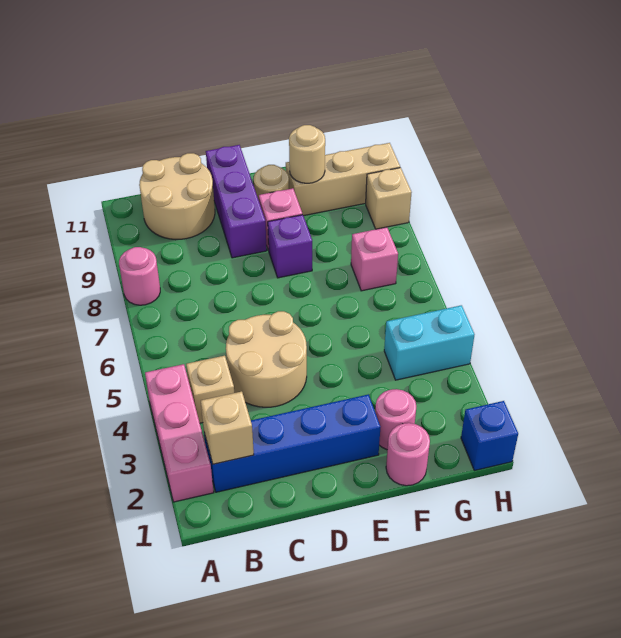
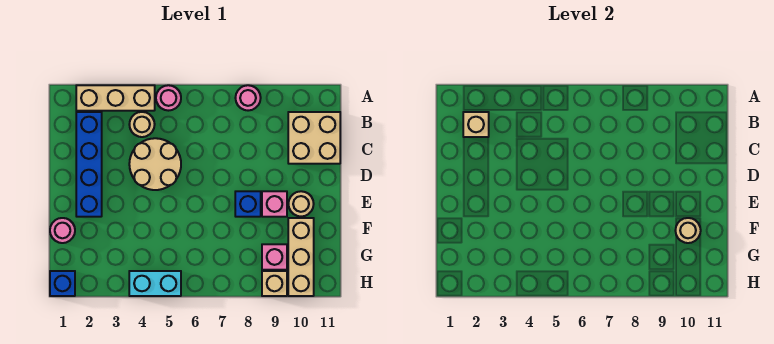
pink 1x3 brick [145,364,214,502] -> tan 1x3 brick [76,85,155,111]
tan 1x1 brick [186,356,234,423] -> tan 1x1 round brick [129,112,155,137]
tan 2x2 round brick [139,153,215,240] -> tan 2x2 brick [288,112,340,164]
purple 1x3 brick [206,145,267,258] -> none
purple 1x1 brick [268,215,312,278] -> blue 1x1 brick [235,191,261,217]
pink 1x1 round brick [375,389,416,450] -> pink 1x1 round brick moved to [156,85,181,111]
cyan 1x2 brick [384,305,474,380] -> cyan 1x2 brick turned to [129,271,181,296]
pink 1x1 brick [351,227,398,291] -> pink 1x1 brick moved to [262,244,287,270]

